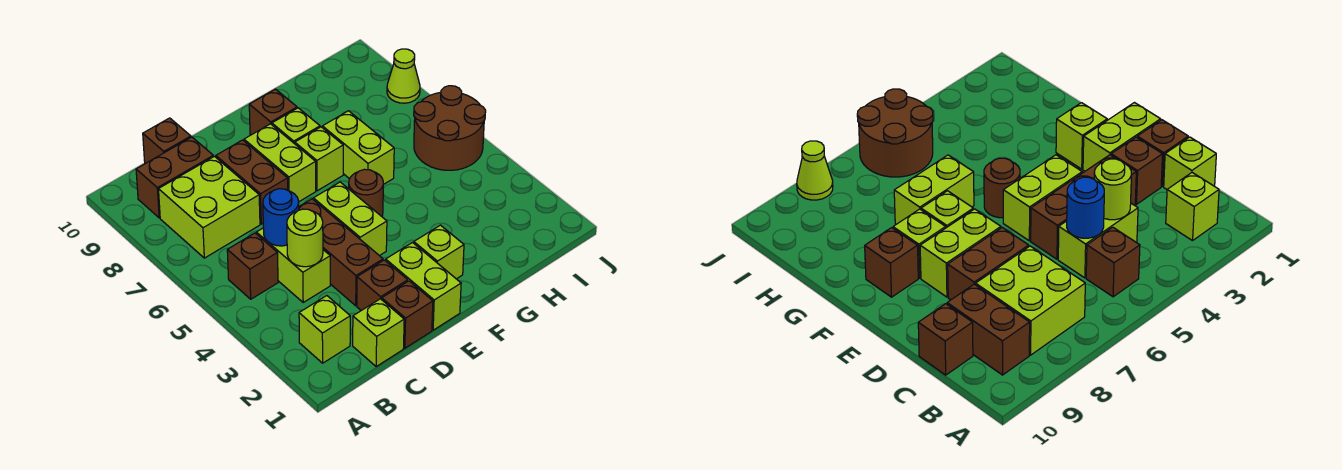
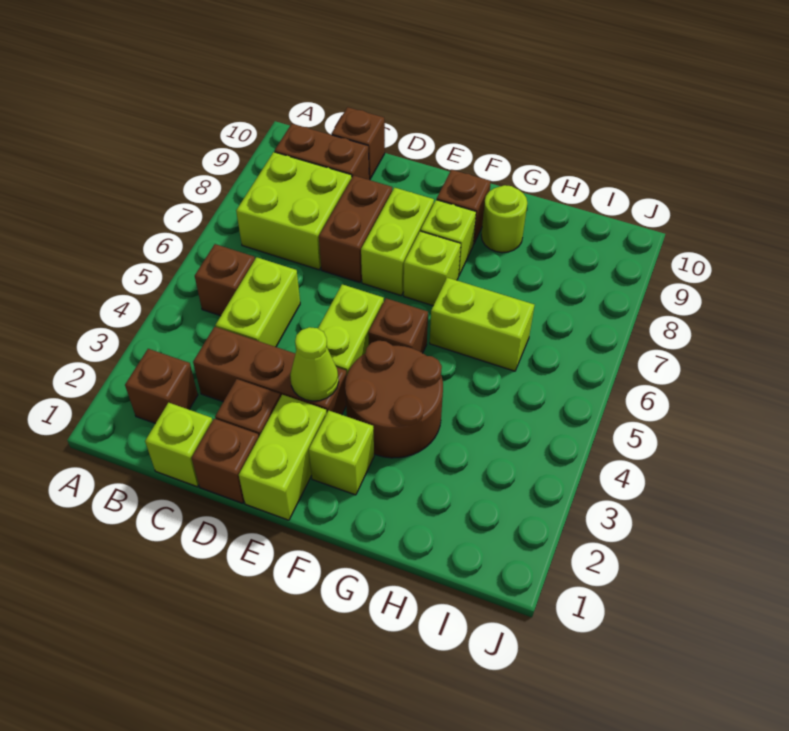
lime 1x1 brick [299,296,350,363] -> brown 1x1 brick [125,349,198,423]
lime 1x1 round brick [287,209,323,267] -> lime 1x1 round brick moved to [481,185,527,253]
blue 1x1 round brick [263,189,299,246] -> none
brown 1x3 brick [299,199,383,306] -> brown 1x3 brick turned to [193,327,347,415]
brown 1x1 round brick [349,169,383,216] -> brown 1x1 brick [368,298,428,353]
lime 1x2 brick [322,111,394,185] -> lime 1x2 brick turned to [430,278,534,371]
brown 2x2 round brick [414,86,486,170] -> brown 2x2 round brick moved to [345,341,443,458]
lime 1x1 cone [387,49,420,103] -> lime 1x1 cone moved to [290,327,339,401]

